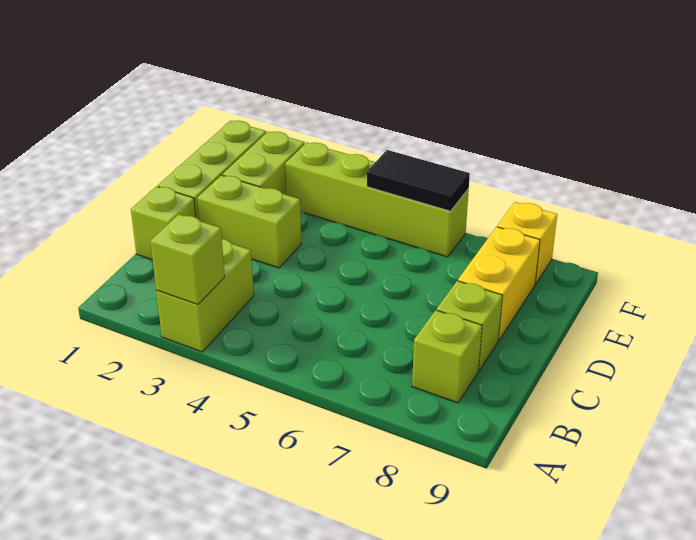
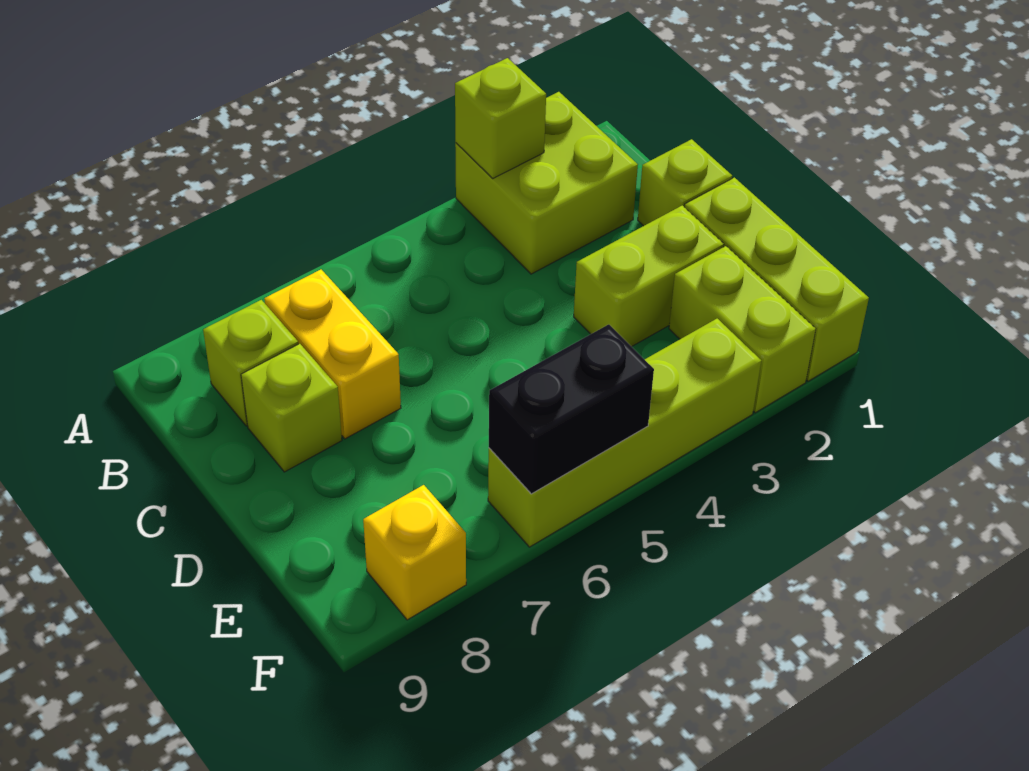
lime 1x2 brick [156,239,254,352] -> lime 2x2 brick [455,92,638,274]
yellow 1x2 brick [458,227,540,340] -> yellow 1x2 brick moved to [264,270,401,439]
black 1x2 tile [367,150,470,211] -> black 1x2 brick [489,324,654,494]

